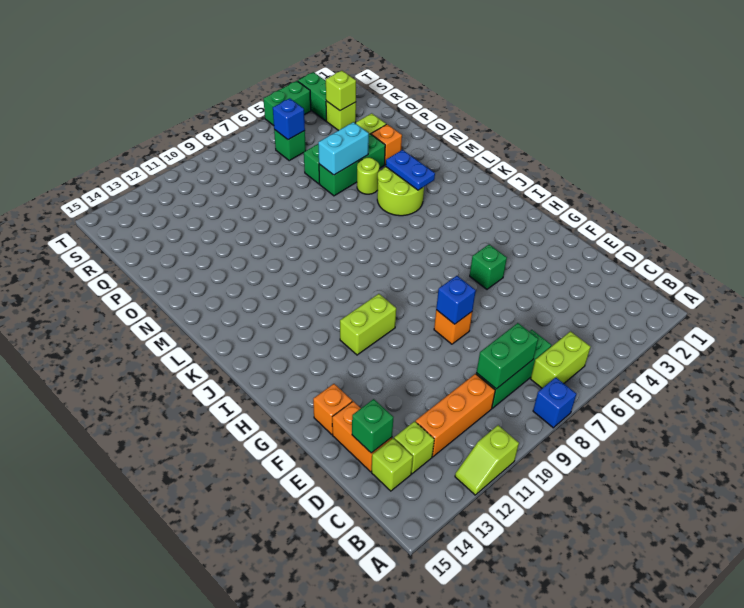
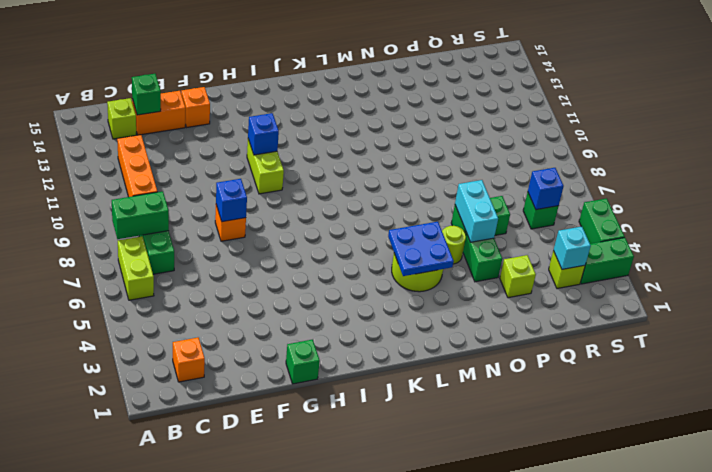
blue 1x1 brick [533,377,576,428] -> blue 1x1 brick moved to [248,113,279,155]
lime 1x2 slope [455,425,519,495] -> none
green 1x2 brick [476,323,538,389] -> green 1x2 brick turned to [112,192,169,239]
lime 1x1 brick [394,421,434,474] -> none
green 1x1 brick [470,245,507,289] -> green 1x1 brick moved to [286,340,320,384]
blue 1x2 plate [386,150,435,190] -> blue 2x2 plate [388,222,454,276]
orange 1x1 brick [371,124,402,165] -> orange 1x1 brick moved to [173,338,205,382]
lime 1x1 brick [326,71,356,111] -> cyan 1x1 brick [553,227,591,269]

